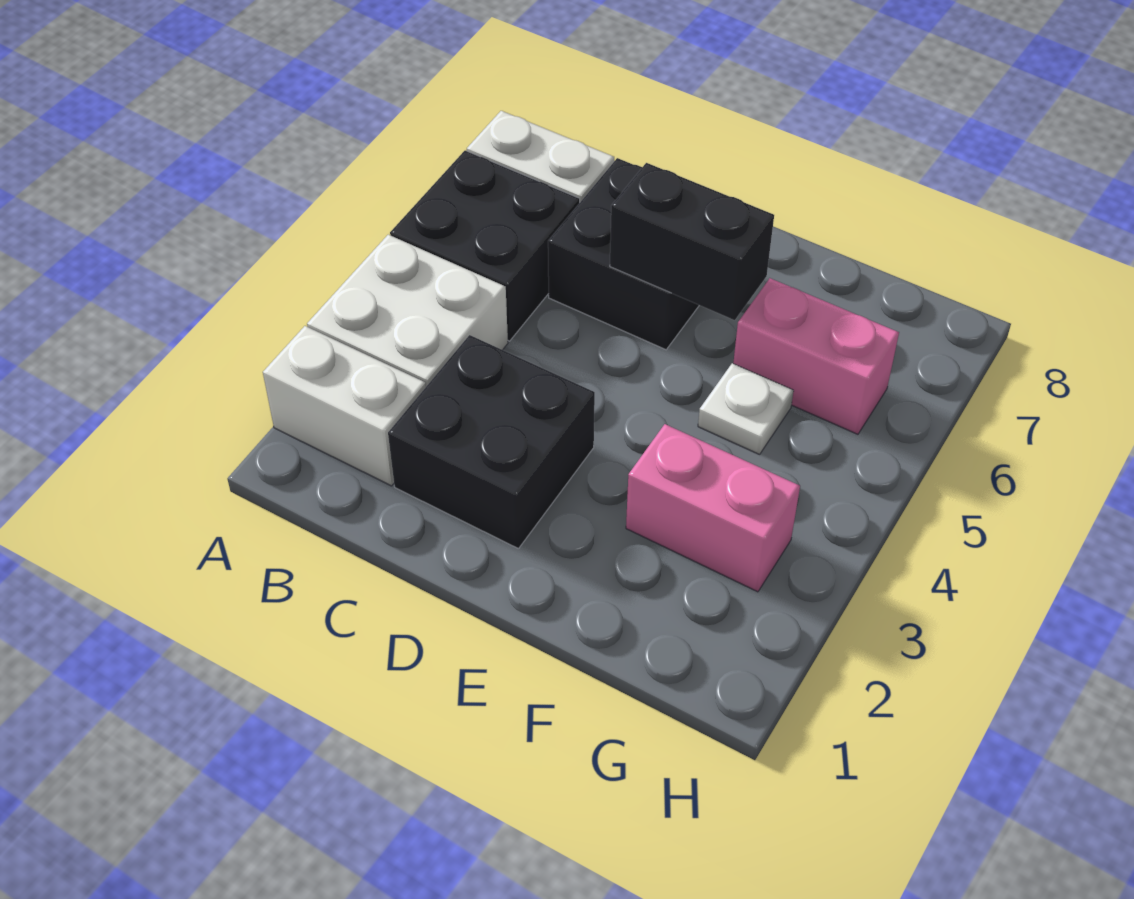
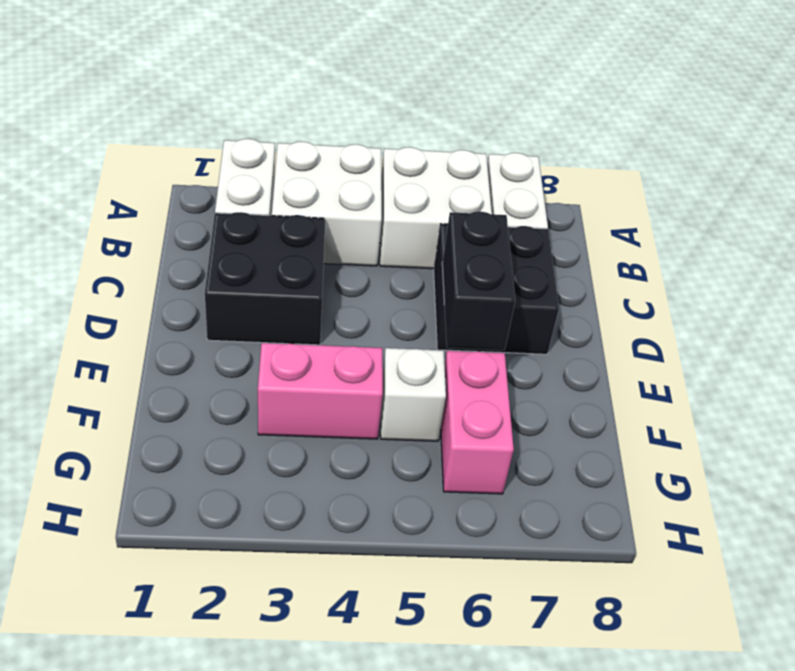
black 2x2 brick [390,150,580,341] -> white 2x2 brick [380,147,492,269]
pink 1x2 brick [626,424,800,592] -> pink 1x2 brick turned to [258,343,383,439]
white 1x1 plate [698,363,794,454] -> white 1x1 brick [381,348,446,441]

